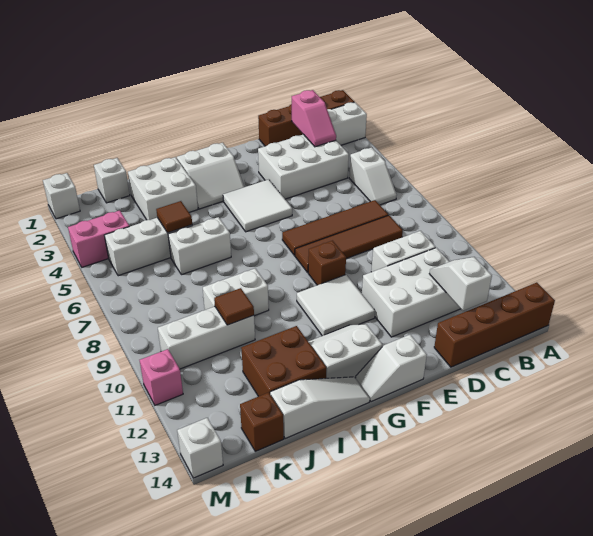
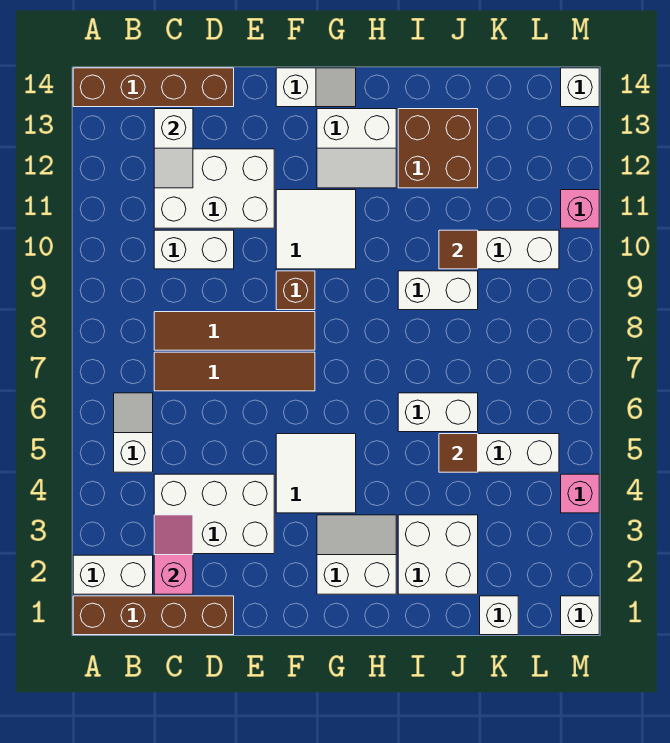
white 1x3 slope [270,377,370,438] -> none
brown 1x1 brick [240,392,284,451] -> none
pink 1x2 brick [68,211,129,267] -> pink 1x1 brick [561,474,599,513]

